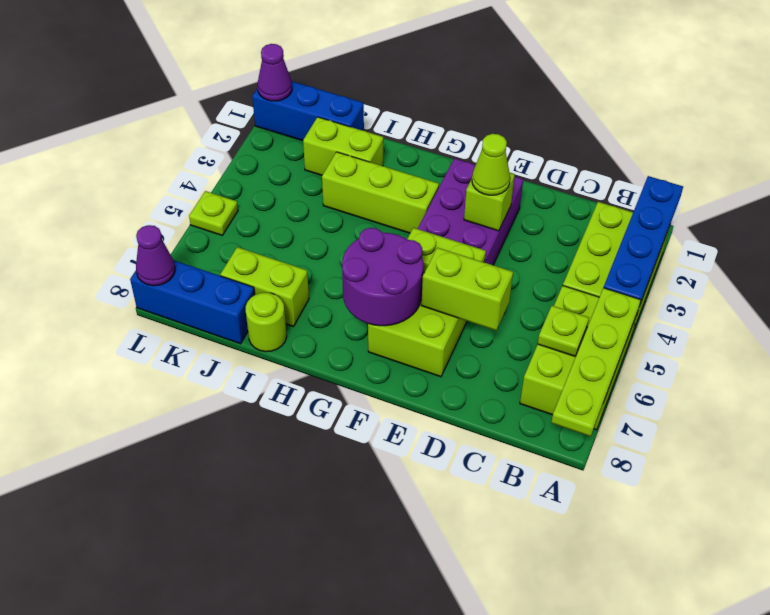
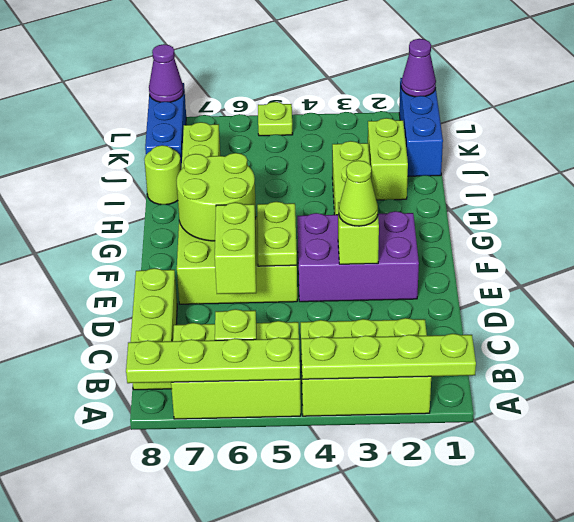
blue 1x4 plate [604,176,683,306] -> lime 1x4 plate [301,334,476,379]
none -> lime 1x3 brick [130,268,177,390]
purple 2x2 round brick [342,228,423,326] -> lime 2x2 round brick [177,153,256,241]

